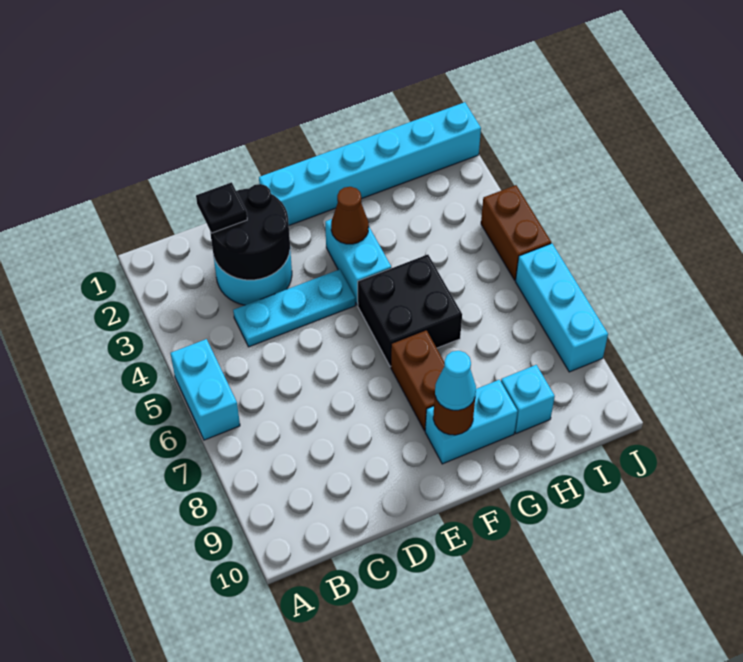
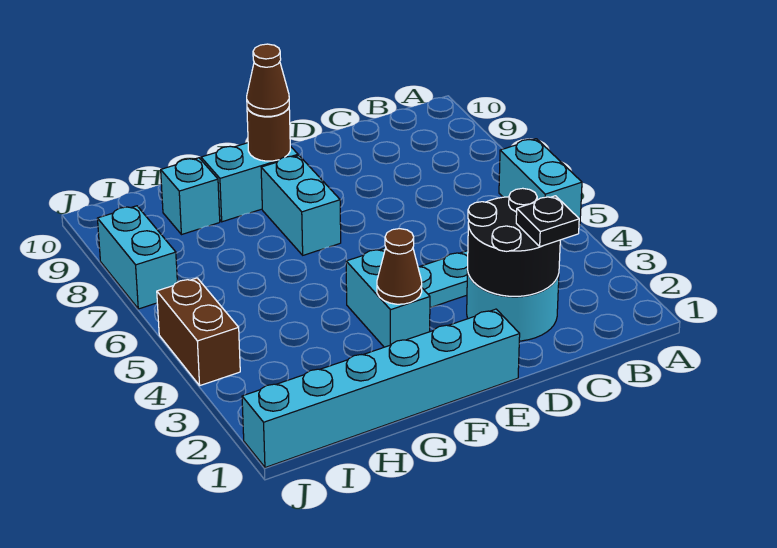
black 2x2 brick [358,255,462,367] -> none
brown 1x2 brick [391,330,444,431] -> cyan 1x2 brick [261,156,341,255]
cyan 1x1 cone [435,351,476,410] -> brown 1x1 cone [247,44,289,117]
cyan 1x3 brick [515,243,608,372] -> cyan 1x2 brick [97,206,177,309]

